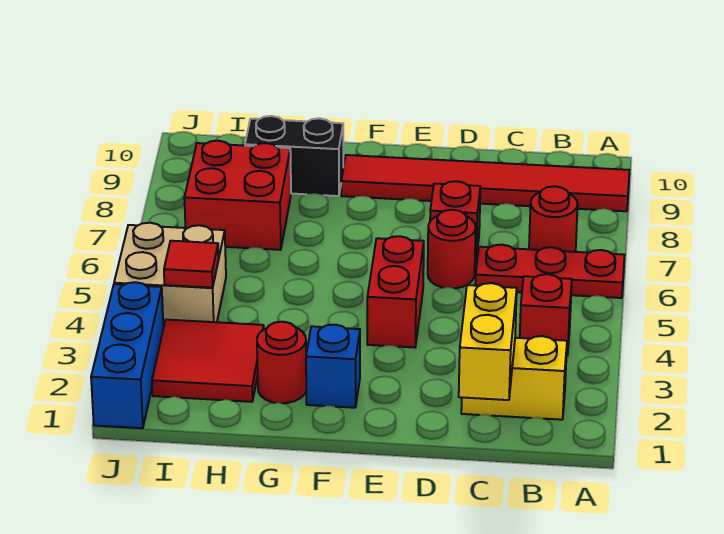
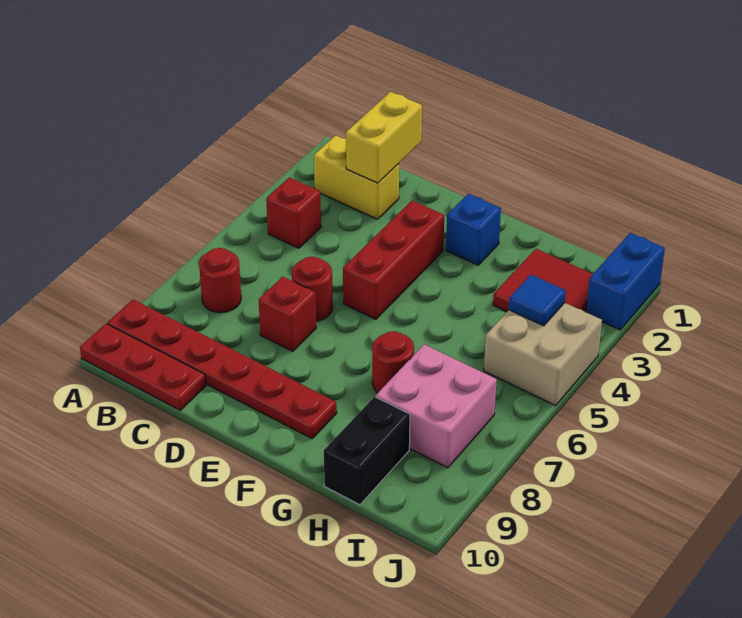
red 1x3 plate [475,245,624,298] -> red 1x3 plate moved to [80,324,206,410]
red 1x6 tile [341,155,629,211] -> red 1x6 plate [107,300,337,439]
red 1x2 brick [367,236,424,348] -> red 1x3 brick [343,201,444,319]
red 1x1 round brick [257,322,306,403] -> red 1x1 round brick moved to [372,331,414,393]
black 1x2 brick [245,116,343,196] -> black 1x2 brick turned to [324,397,410,505]
red 2x2 brick [184,141,291,250] -> pink 2x2 brick [376,344,497,468]
red 1x1 tile [164,241,219,288] -> blue 1x1 tile [509,275,566,326]
blue 1x3 brick [91,282,163,428] -> blue 1x2 brick [586,233,665,330]

